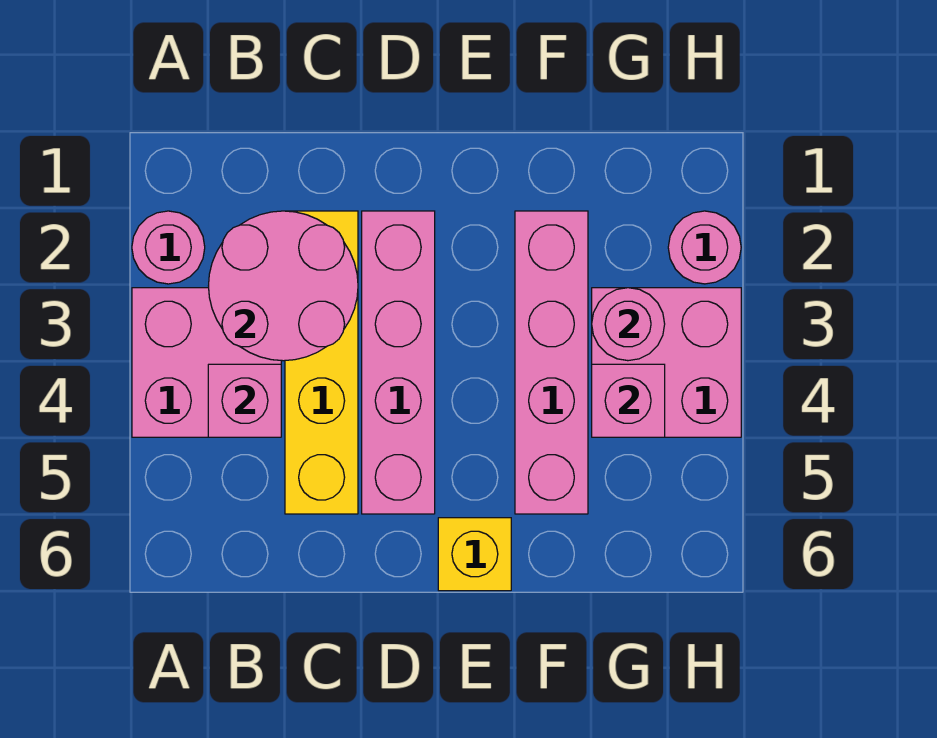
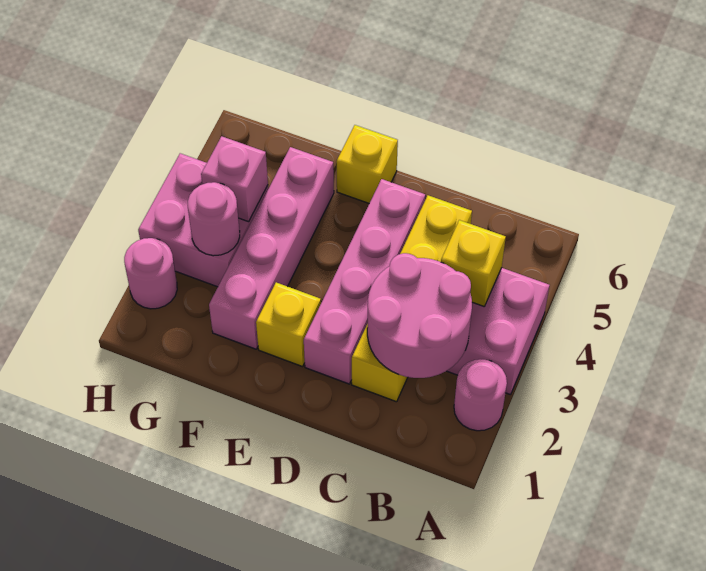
pink 1x1 brick [208,364,281,437] -> yellow 1x1 brick [441,220,506,306]
none -> yellow 1x1 brick [256,282,321,367]

